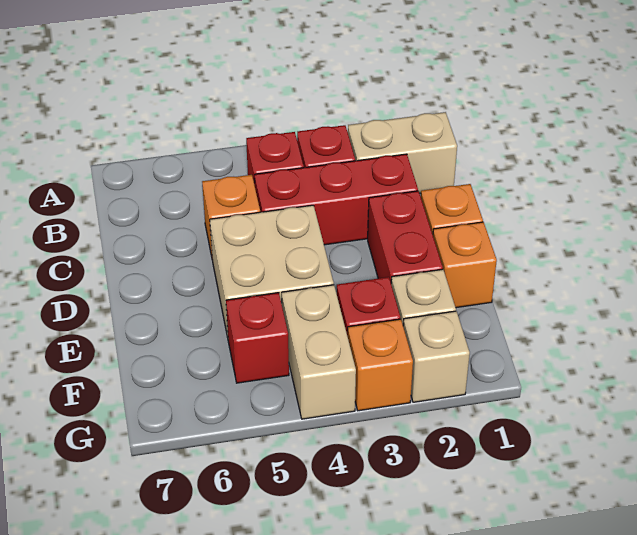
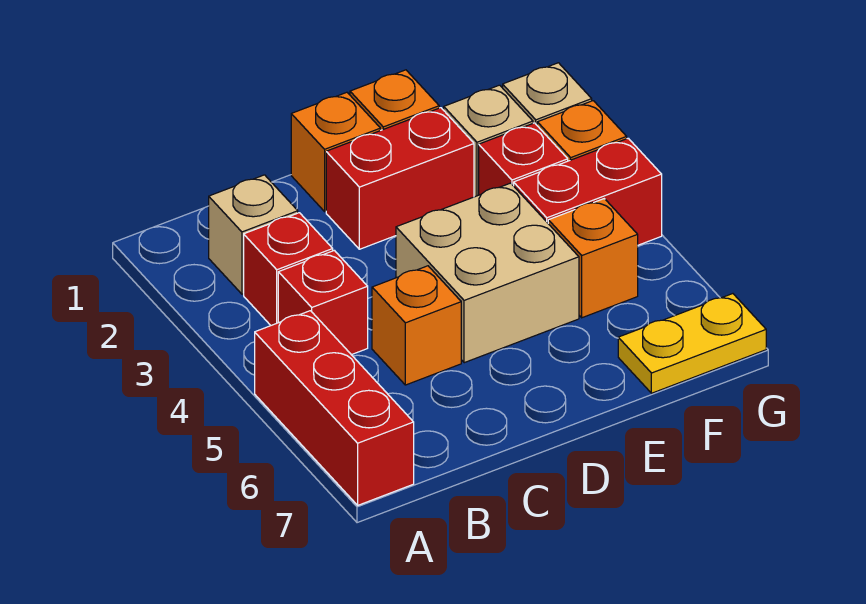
tan 1x2 brick [347,112,457,193] -> tan 1x1 brick [209,175,298,294]
red 1x3 brick [255,154,418,245] -> red 1x3 brick moved to [255,311,414,505]
tan 1x2 brick [282,285,356,419] -> red 1x2 brick [514,138,662,245]
red 1x1 brick [226,293,289,383] -> orange 1x1 brick [548,199,638,318]
none -> yellow 1x2 plate [618,294,766,393]

